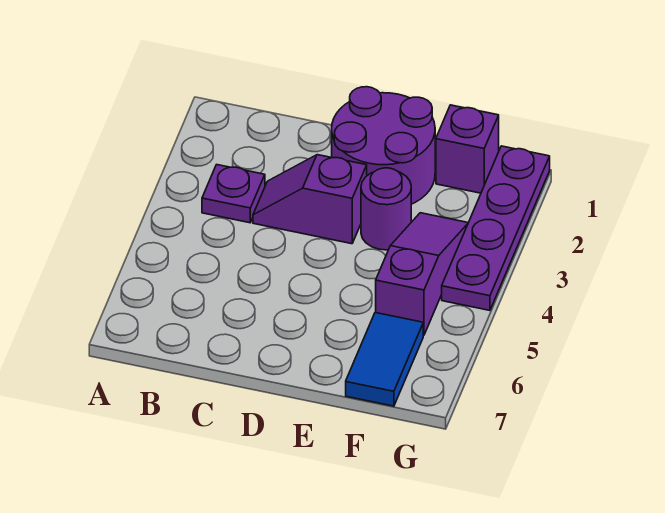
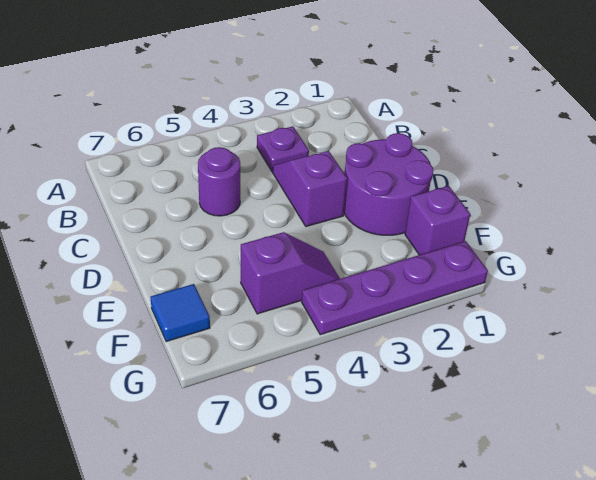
purple 1x1 round brick [361,168,411,250] -> purple 1x1 round brick moved to [198,147,240,216]
purple 1x3 slope [376,213,468,335] -> purple 1x2 slope [241,232,340,314]
blue 1x2 tile [346,312,423,406] -> blue 1x1 tile [151,284,210,342]

